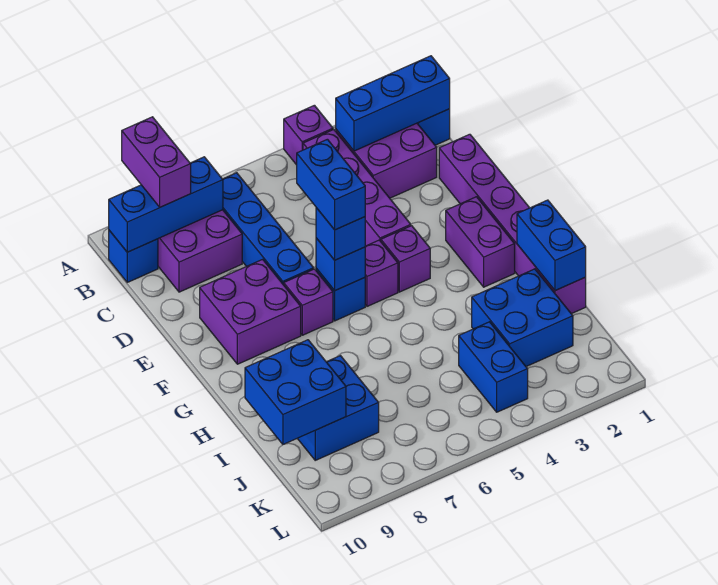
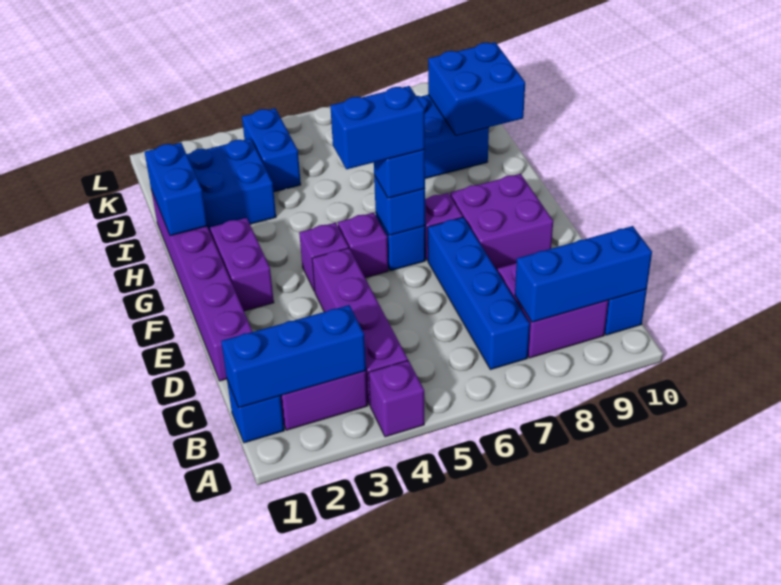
purple 1x2 brick [122,117,191,207] -> none
blue 1x2 brick [297,139,365,230] -> blue 1x2 brick turned to [330,86,425,169]

